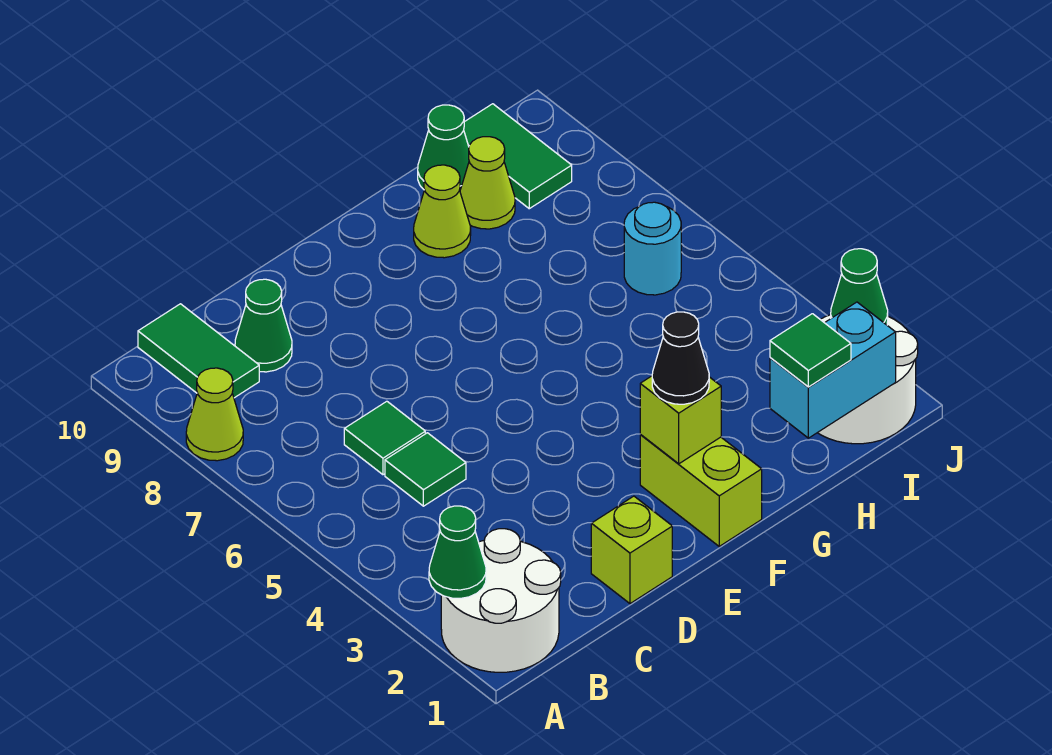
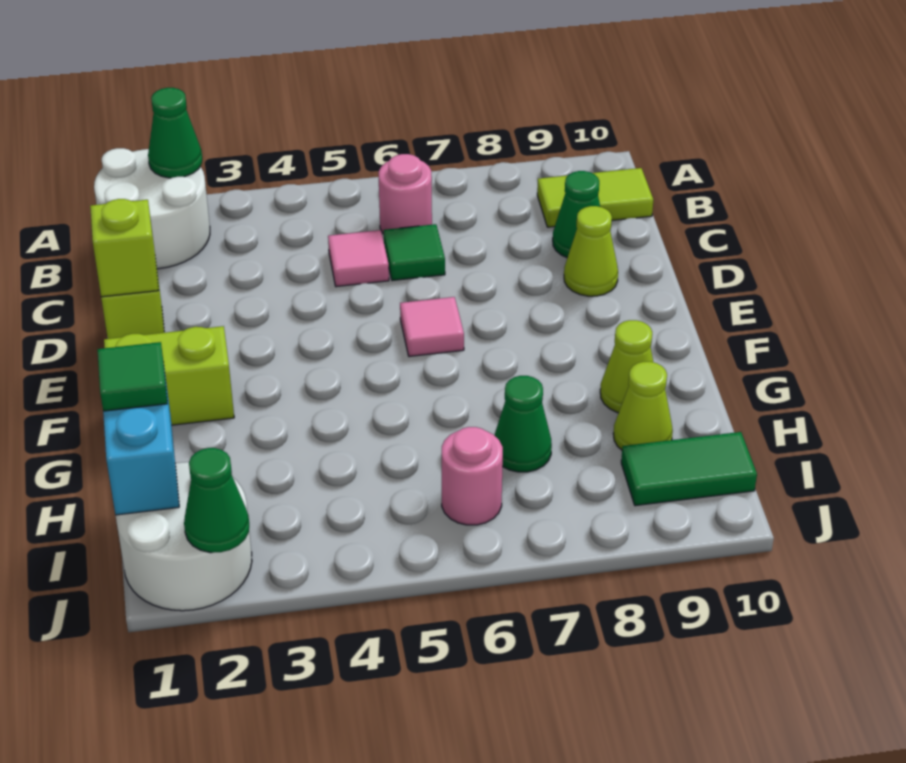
lime 1x1 cone [186,368,243,461] -> lime 1x1 cone moved to [564,206,618,296]
none -> pink 1x1 round brick [379,154,432,234]
green 1x2 tile [138,304,259,398] -> lime 1x2 tile [537,168,653,227]
green 1x1 tile [385,433,466,506] -> pink 1x1 tile [328,230,389,287]
none -> pink 1x1 tile [400,297,464,357]
lime 1x1 brick [640,376,721,464] -> lime 1x1 brick moved to [90,199,159,297]
black 1x1 cone [652,312,709,404] -> none
green 1x1 cone [418,105,469,190] -> green 1x1 cone moved to [494,376,552,472]
cyan 1x1 round brick [624,202,681,295] -> pink 1x1 round brick [442,427,503,525]

